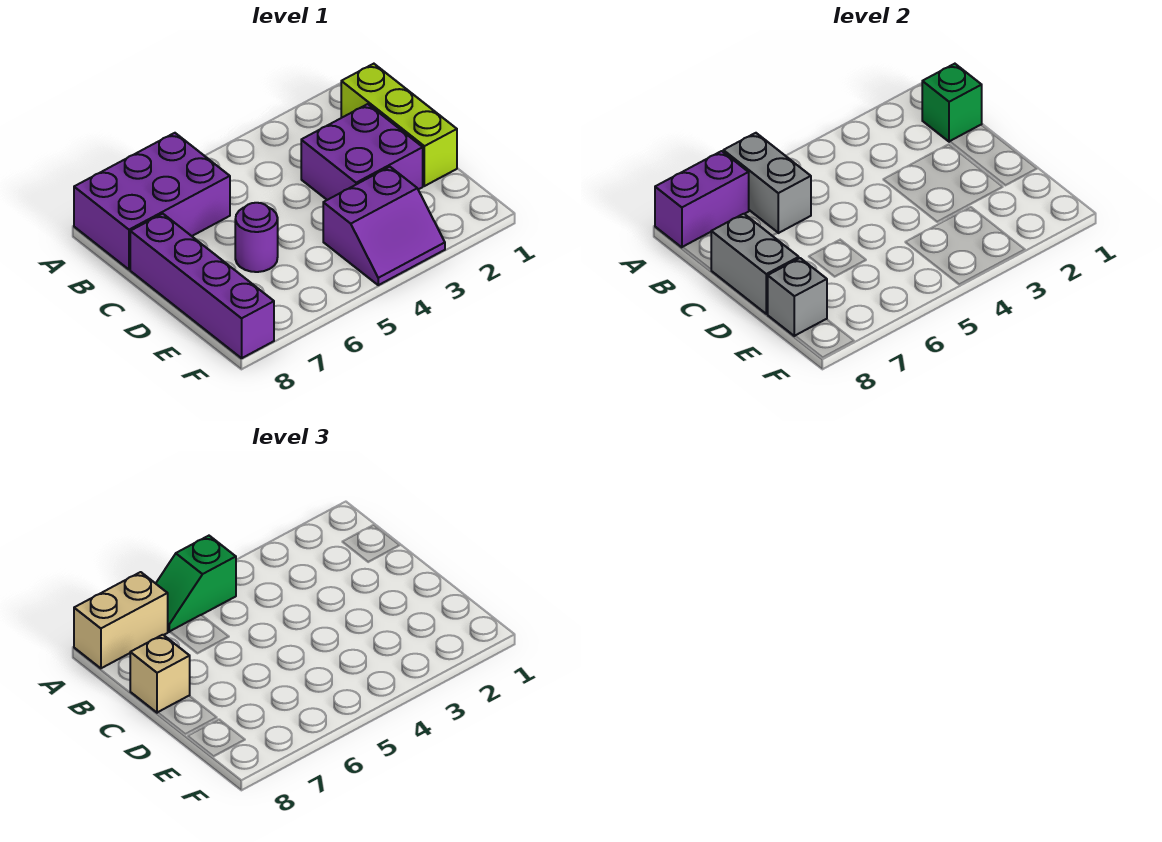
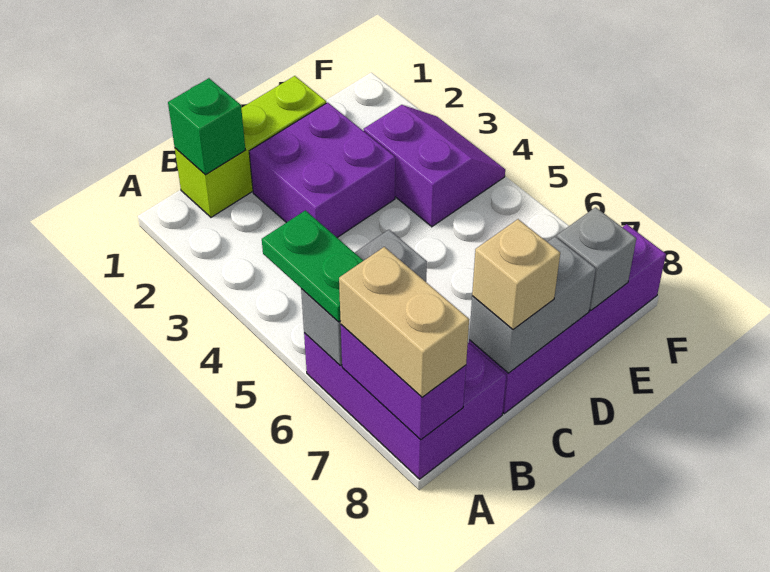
green 1x2 slope [156,536,236,632] -> green 1x2 plate [262,210,363,322]
purple 1x1 round brick [235,203,278,272] -> none

